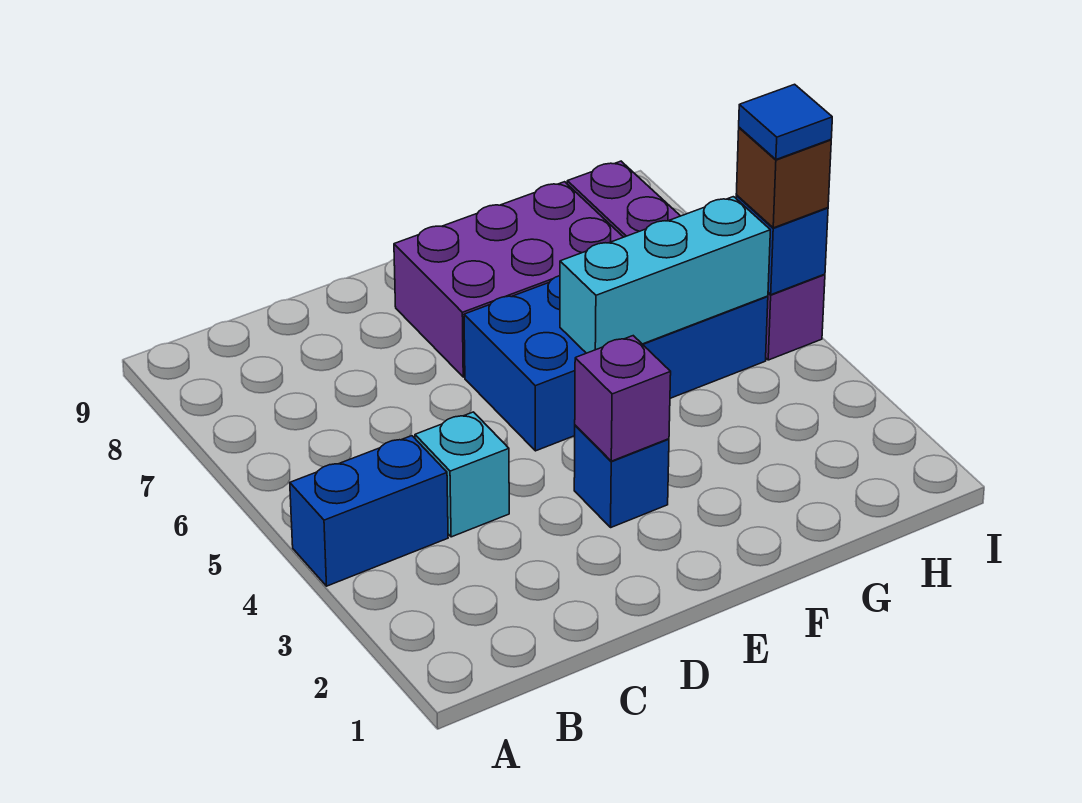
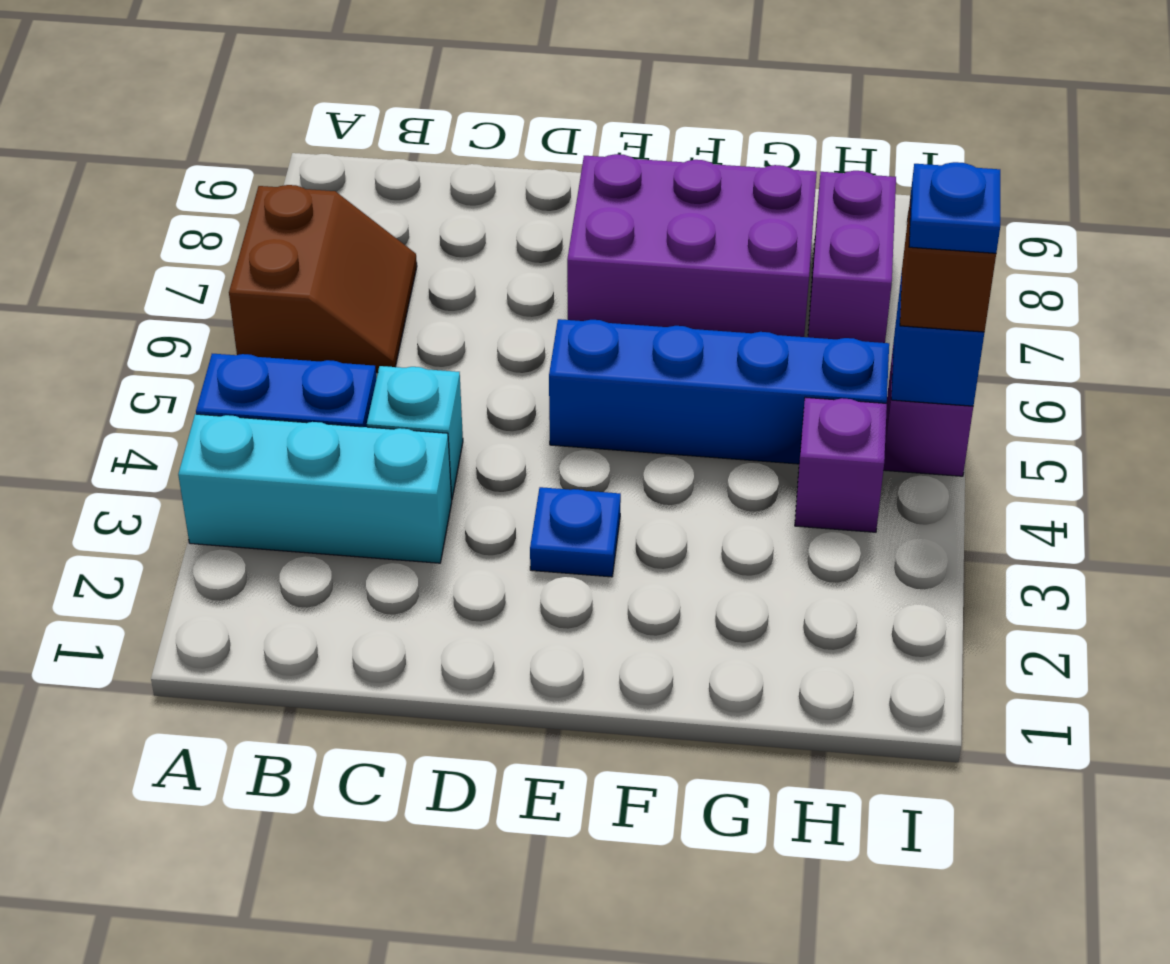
none -> brown 2x2 slope [229,185,417,373]
blue 1x1 brick [574,425,669,527] -> blue 1x1 plate [530,487,621,577]
purple 1x1 brick [575,336,671,461] -> purple 1x1 brick moved to [795,397,887,532]
blue 2x4 brick [464,276,768,451] -> blue 1x4 brick [549,319,889,464]
cyan 1x3 brick [560,197,770,353] -> cyan 1x3 brick moved to [178,414,452,563]
blue 1x1 tile [739,84,832,160] -> blue 1x1 plate [909,162,1000,253]

